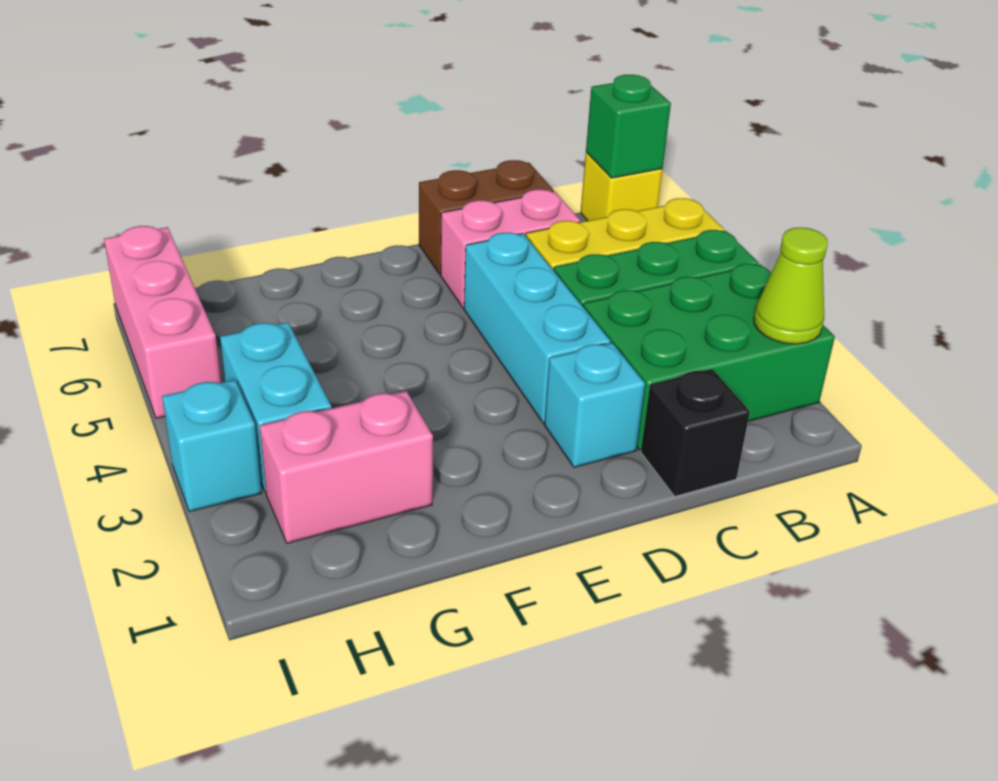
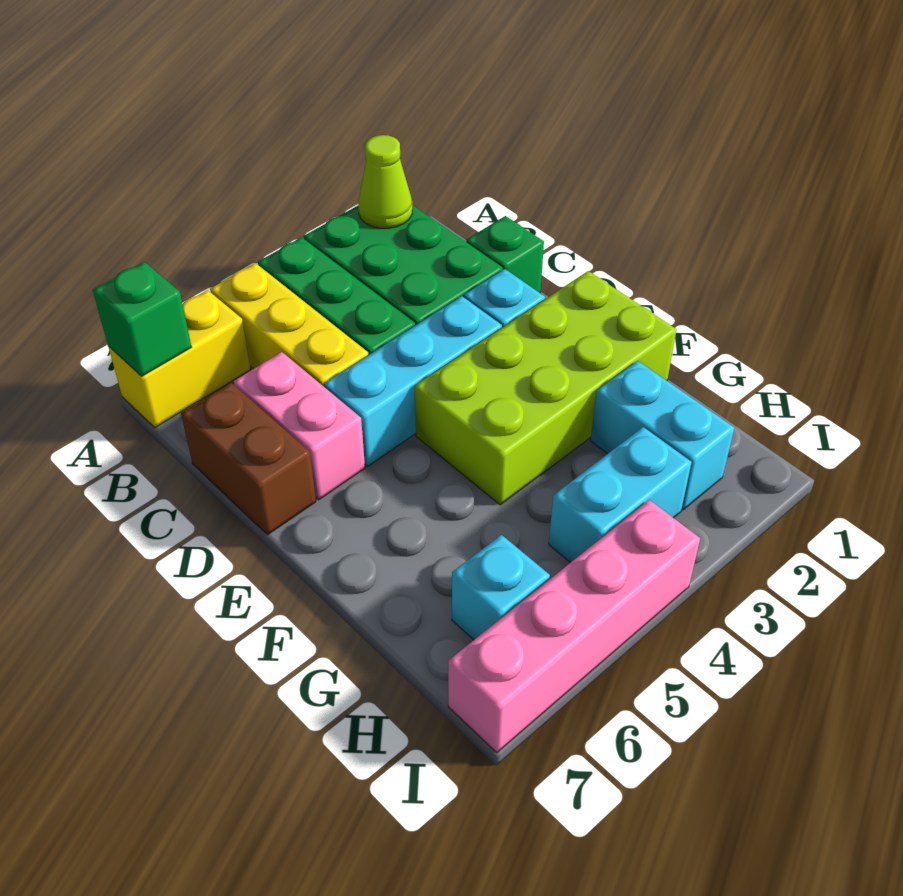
yellow 1x1 brick [581,152,662,221] -> yellow 1x2 brick [108,290,250,428]
black 1x1 brick [641,369,750,496] -> green 1x1 brick [466,216,544,293]
none -> lime 2x4 brick [415,271,677,505]
pink 1x2 brick [260,391,433,543] -> cyan 1x2 brick [591,361,734,510]
cyan 1x1 brick [162,380,262,512] -> cyan 1x1 brick moved to [452,535,550,640]
pink 1x3 brick [104,226,221,418] -> pink 1x4 brick [448,500,700,753]

